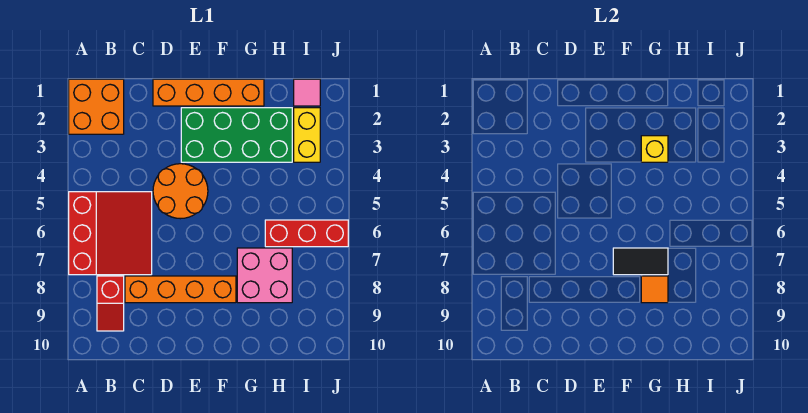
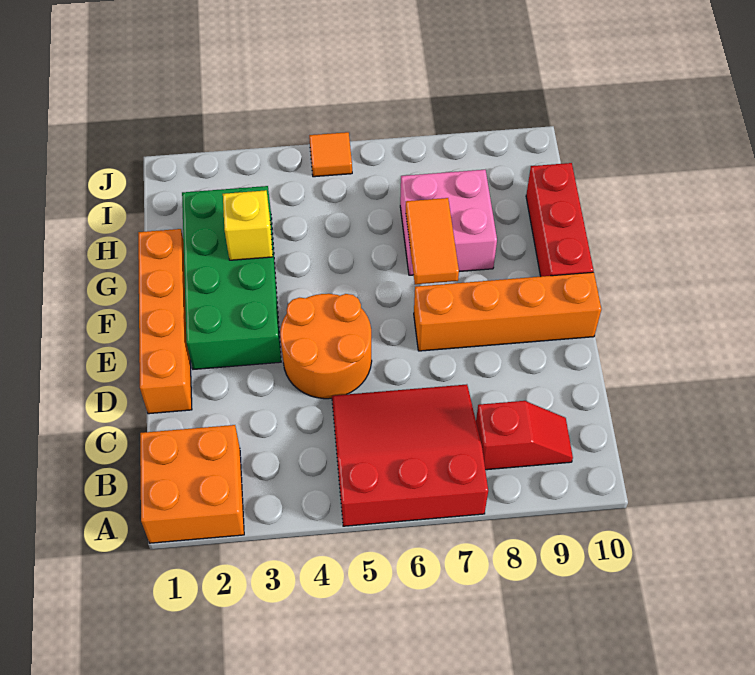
orange 1x4 brick [125,276,236,303] -> orange 1x4 brick turned to [414,272,601,351]
black 1x2 tile [613,248,668,275] -> orange 1x2 tile [406,198,459,284]
orange 1x1 tile [641,276,668,303] -> orange 1x1 tile moved to [309,132,352,177]
red 1x3 brick [265,220,348,247] -> red 1x3 brick moved to [526,163,594,276]
pink 1x1 tile [294,79,320,106] -> none
yellow 1x2 brick [294,108,320,162] -> none

